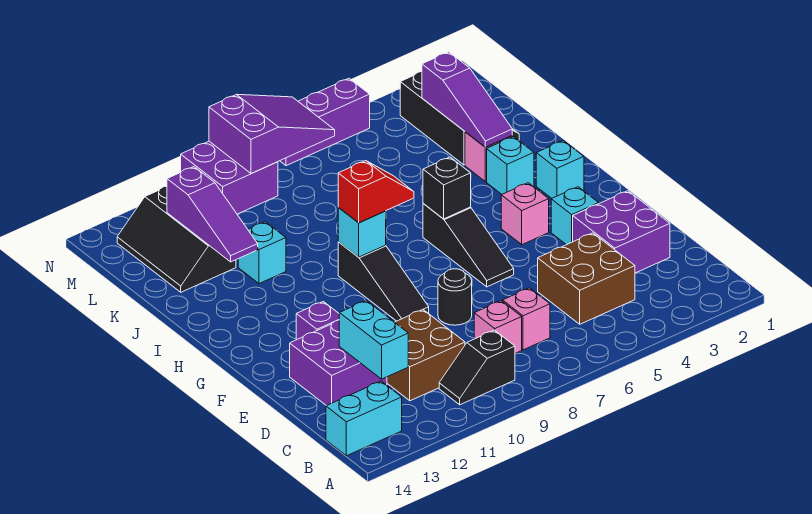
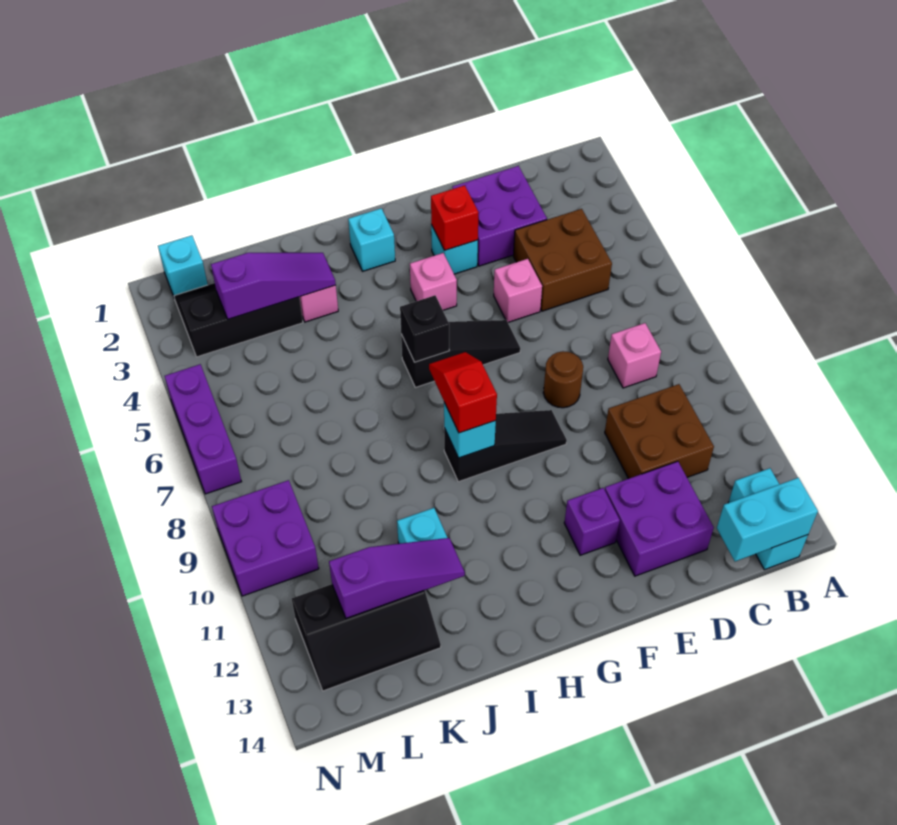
black 1x2 slope [439,330,515,405] -> none
pink 1x1 brick [503,288,550,350] -> pink 1x1 brick moved to [494,259,542,322]
cyan 1x2 brick [339,301,408,379] -> cyan 1x2 brick moved to [717,478,818,561]
black 1x1 round brick [438,269,472,325] -> brown 1x1 round brick [543,351,583,408]
none -> red 1x1 brick [431,185,479,251]
cyan 1x1 brick [487,137,534,194] -> cyan 1x1 brick moved to [158,235,208,299]
purple 2x3 slope [209,94,335,174] -> none

